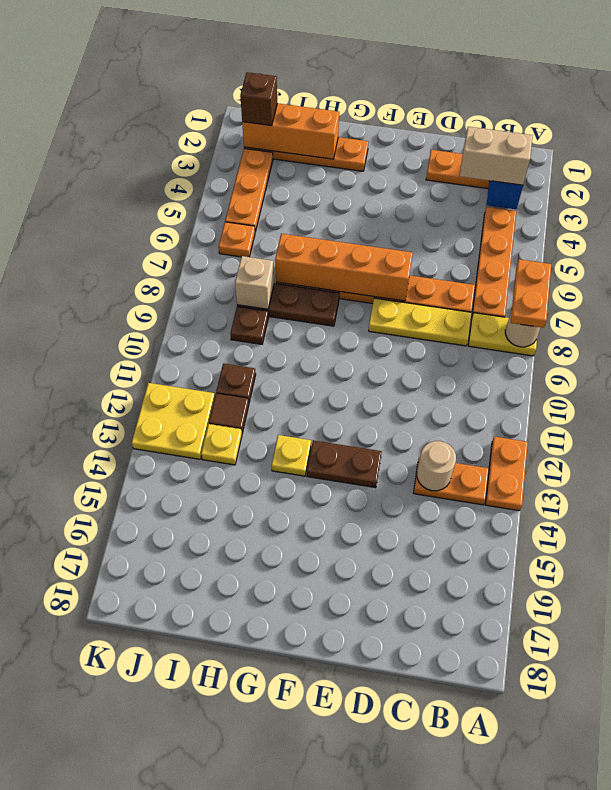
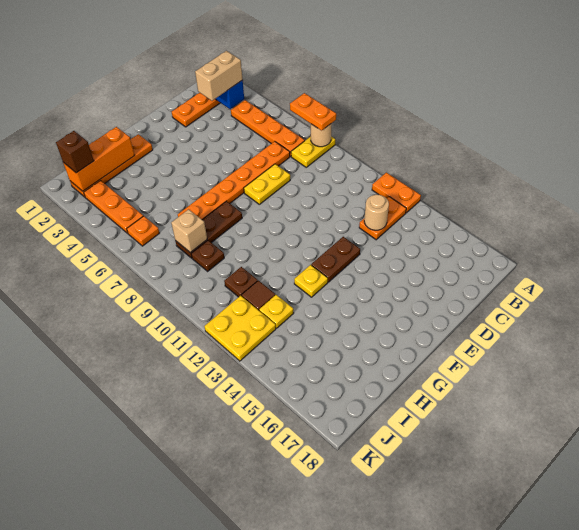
yellow 1x3 plate [369,298,472,346] -> yellow 1x2 plate [244,164,290,204]
orange 1x4 brick [275,234,413,301] -> none

